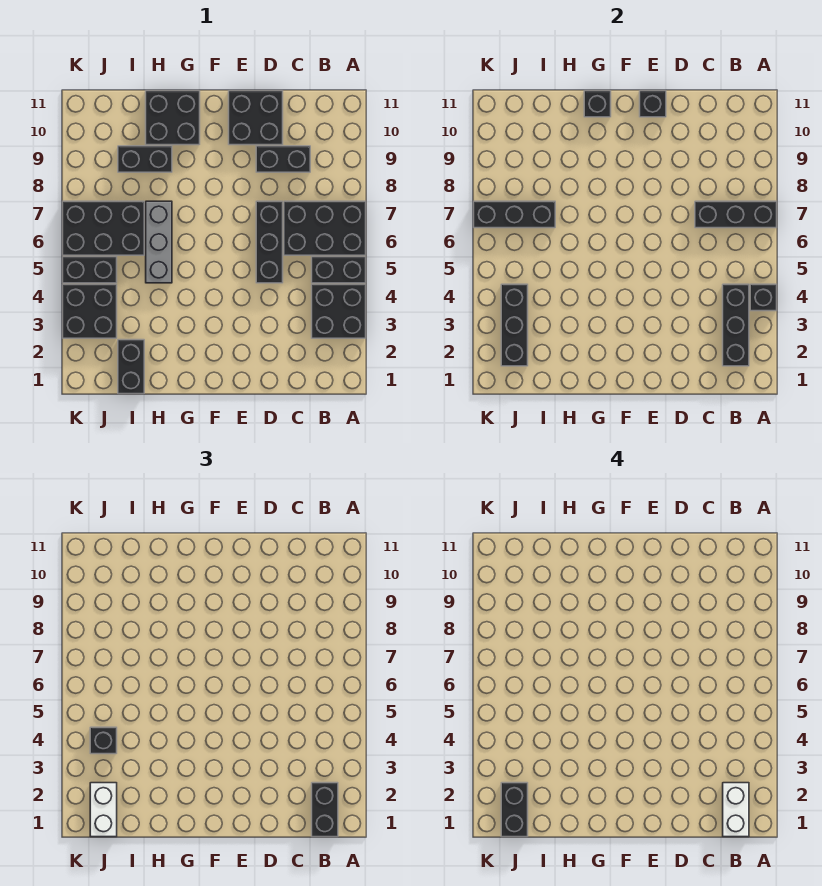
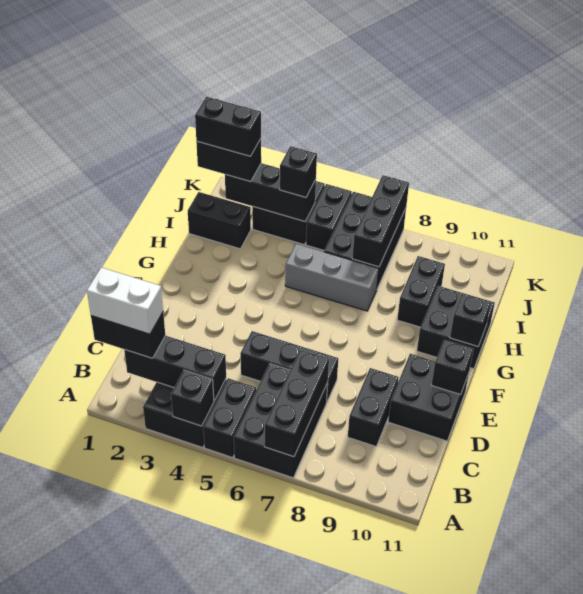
white 1x2 brick [90,783,117,837] -> black 1x2 brick [196,139,261,182]

